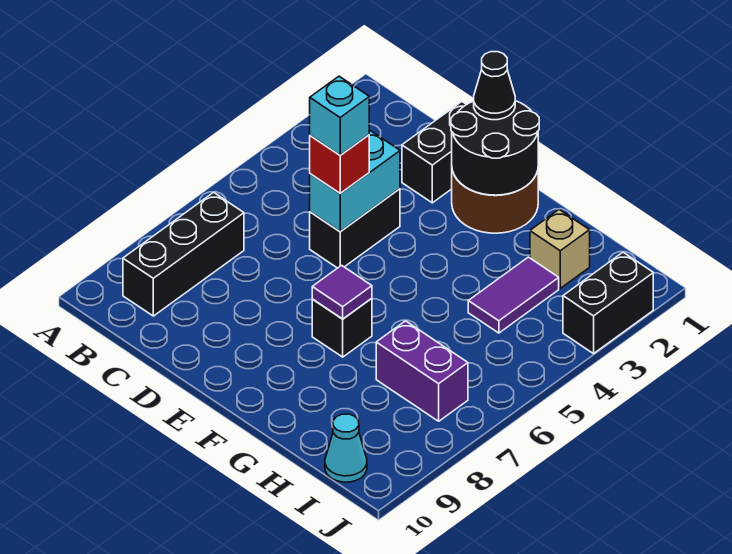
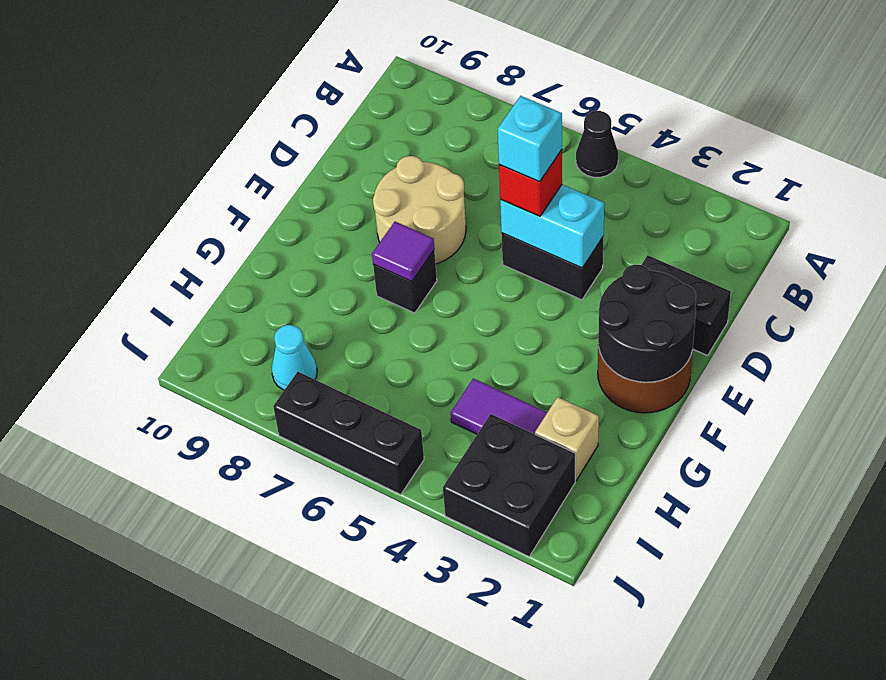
black 1x3 brick [123,192,244,316] -> black 1x3 brick moved to [273,372,424,495]
none -> tan 2x2 round brick [373,156,466,264]
black 1x1 cone [474,52,515,120] -> black 1x1 cone moved to [576,111,618,177]
purple 1x2 brick [376,321,468,421] -> none
cyan 1x1 cone [325,414,367,482] -> cyan 1x1 cone moved to [272,325,317,390]
black 1x2 brick [563,252,653,354] -> black 2x2 brick [443,414,575,556]

